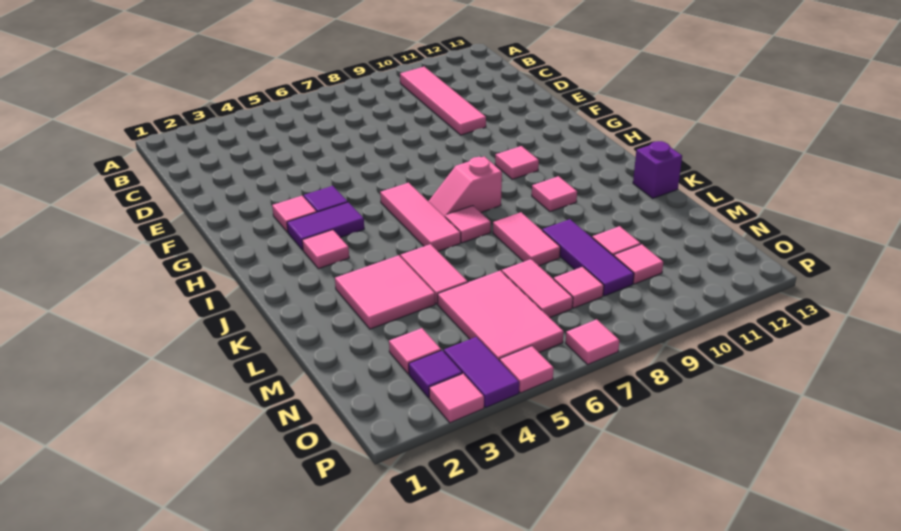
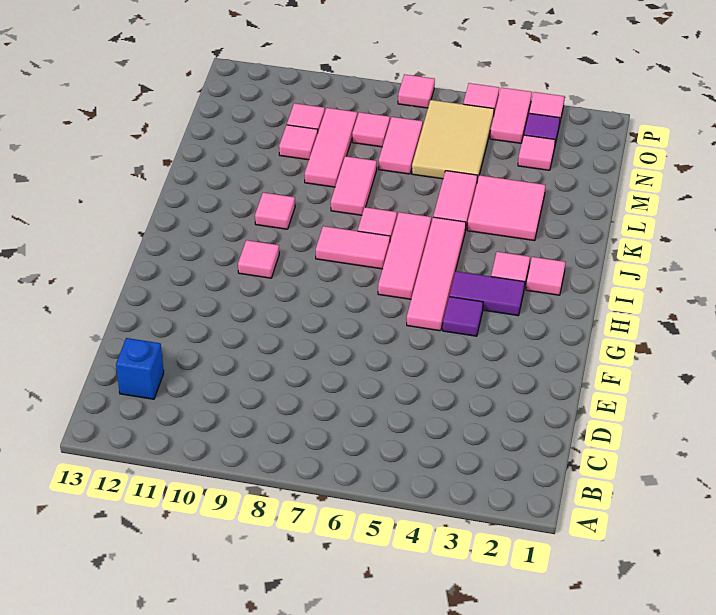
pink 1x4 tile [400,67,486,135] -> pink 1x4 tile moved to [407,217,466,331]
none -> blue 1x1 brick [116,338,164,399]
pink 1x1 tile [272,196,316,232] -> pink 1x1 tile moved to [526,257,565,295]
pink 1x2 slope [428,157,502,217] -> pink 1x2 tile [316,226,390,269]
purple 1x1 brick [633,141,682,198] -> none
purple 1x3 tile [542,219,634,296] -> pink 1x3 tile [305,108,357,187]
pink 2x3 tile [438,271,564,361] -> tan 2x3 tile [412,100,494,182]
purple 1x2 tile [444,337,519,407] -> pink 1x2 tile [490,88,532,143]

